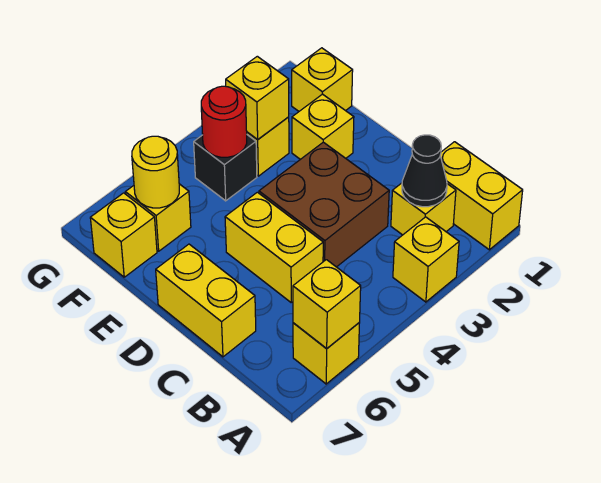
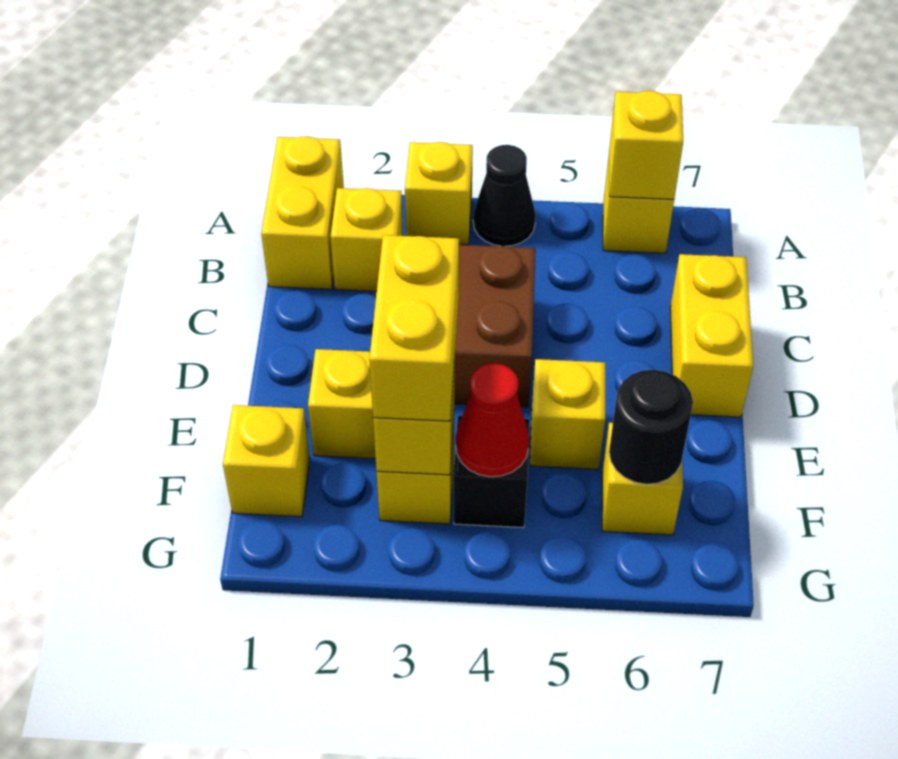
black 1x1 cone [402,135,447,207] -> black 1x1 cone moved to [473,145,536,246]
yellow 1x2 brick [225,192,323,302] -> yellow 1x2 brick moved to [369,235,459,421]
red 1x1 round brick [201,86,247,157] -> red 1x1 cone [456,363,529,477]
yellow 1x1 round brick [132,136,179,208] -> black 1x1 round brick [609,370,693,484]
yellow 1x1 brick [90,193,157,277] -> yellow 1x1 brick moved to [530,359,605,469]

